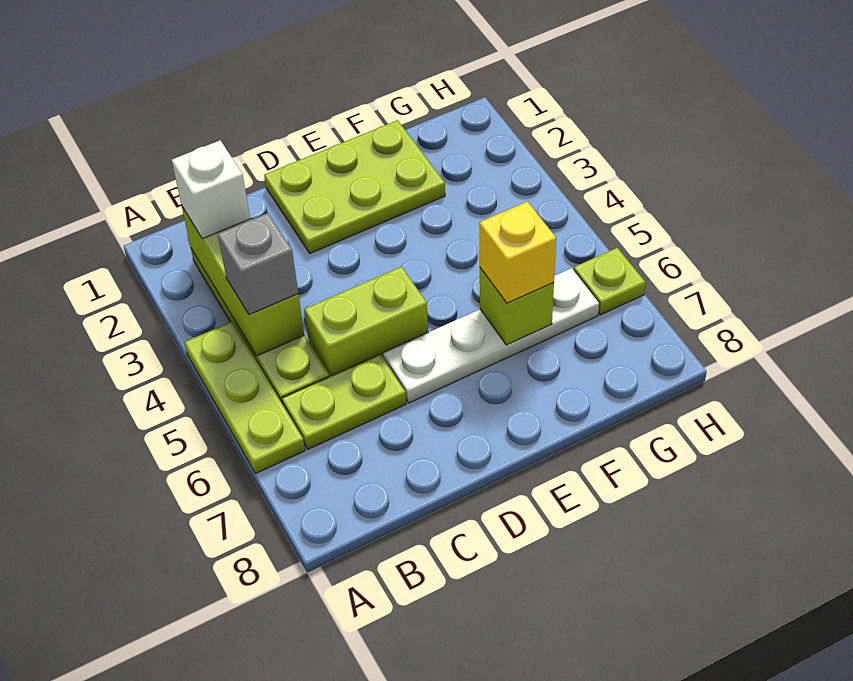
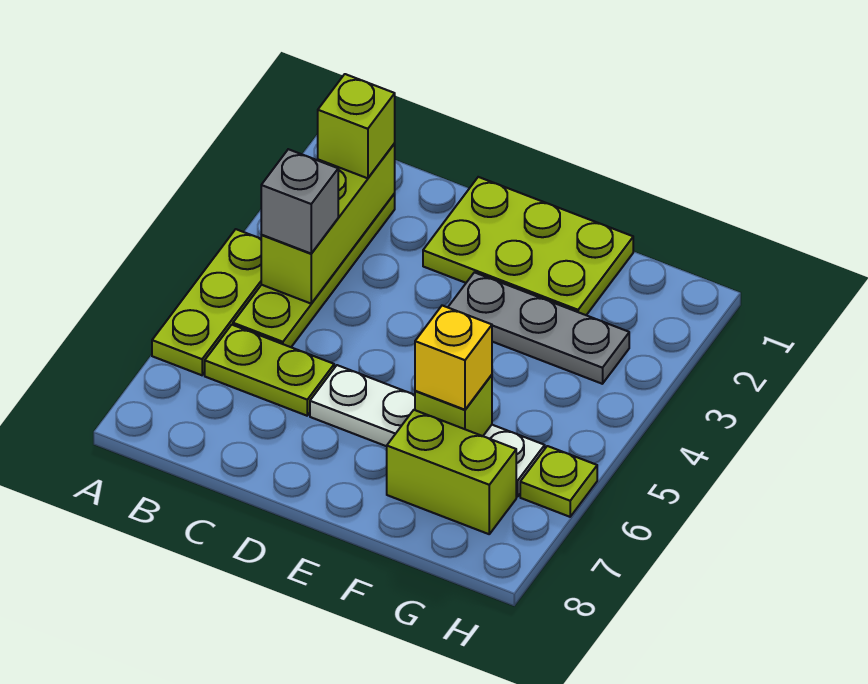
white 1x1 brick [172,140,250,239] -> lime 1x1 brick [318,74,395,178]
lime 1x2 brick [304,267,428,377] -> lime 1x2 brick moved to [387,410,516,534]
none -> grey 1x3 plate [448,272,629,384]

